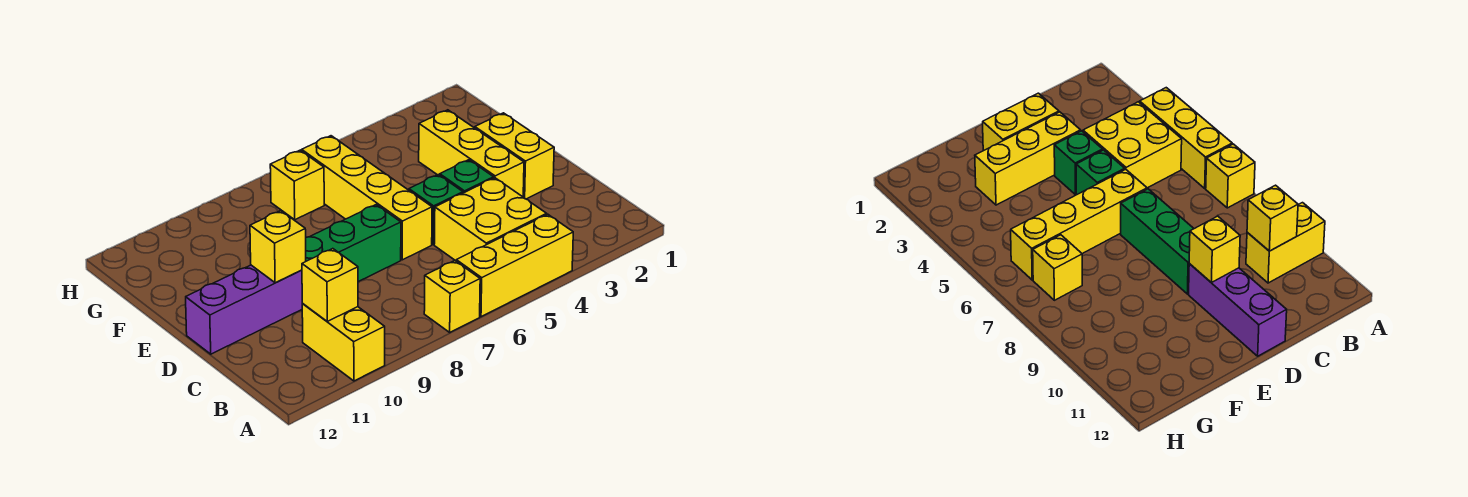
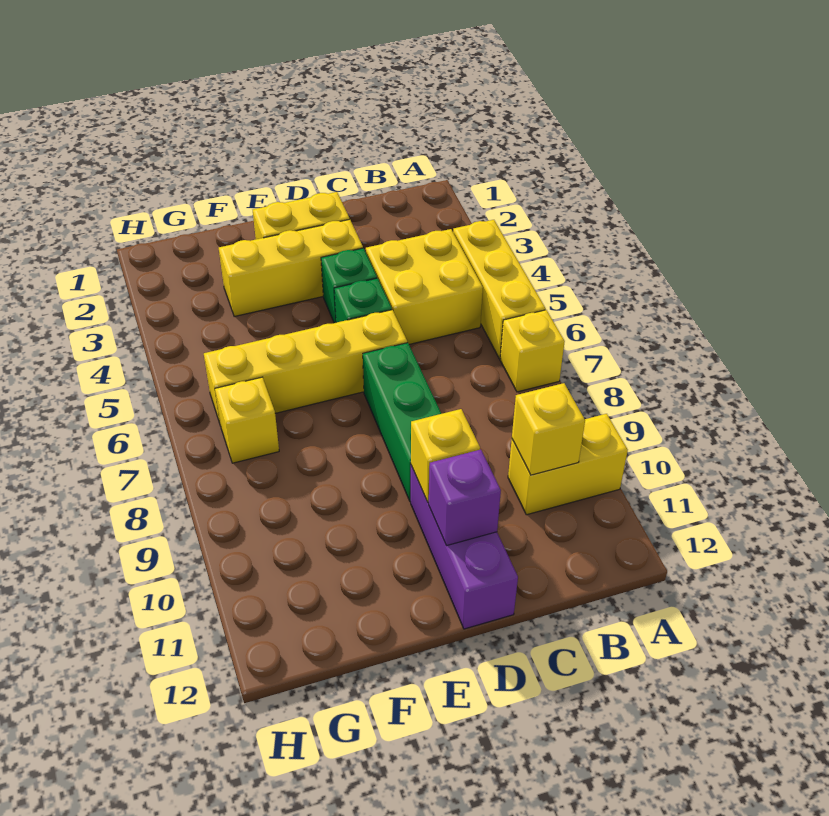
none -> purple 1x1 brick [429,450,501,546]

